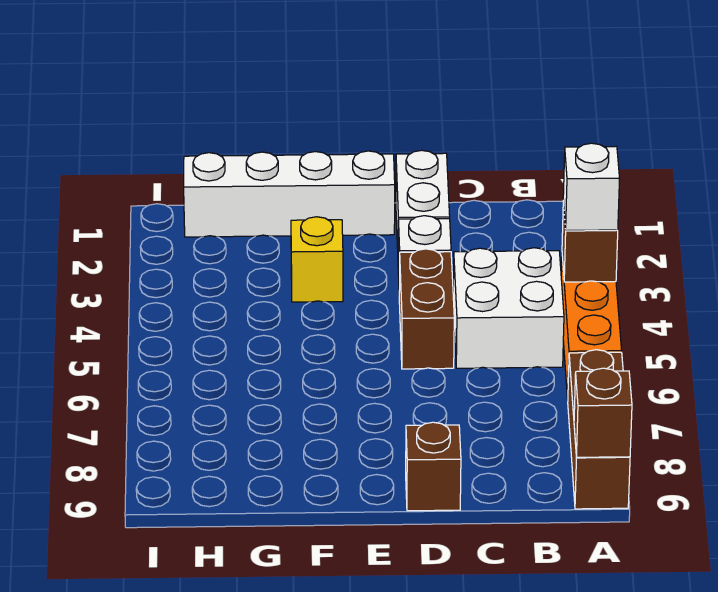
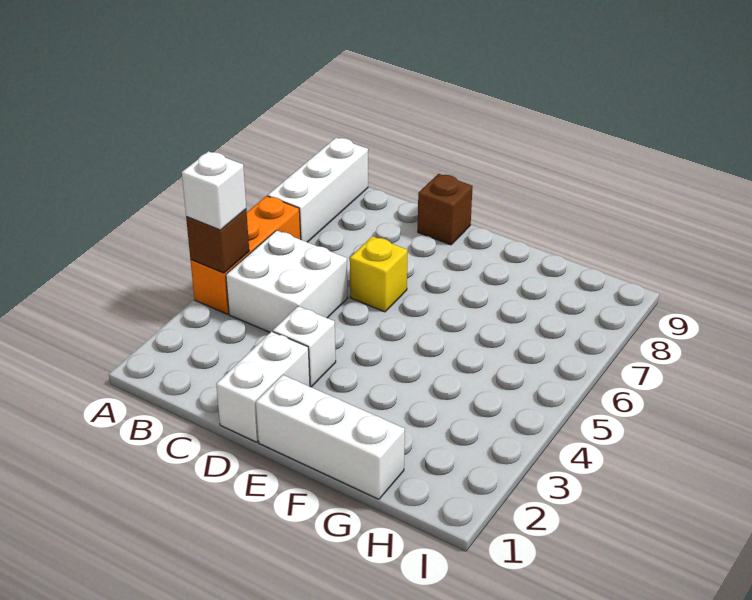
brown 1x3 brick [568,350,630,509] -> white 1x3 brick [268,138,368,242]
brown 1x1 brick [574,368,632,457] -> none
brown 1x2 brick [399,249,454,369] -> none
white 1x4 brick [184,151,395,237] -> white 1x3 brick [256,375,405,499]
yellow 1x1 brick [291,217,343,302] -> yellow 1x1 brick moved to [350,236,408,312]

